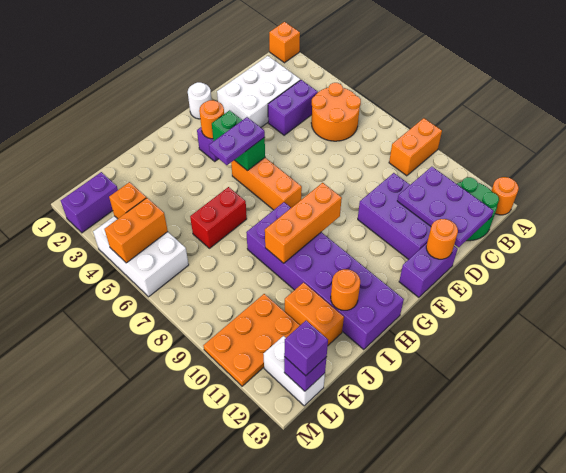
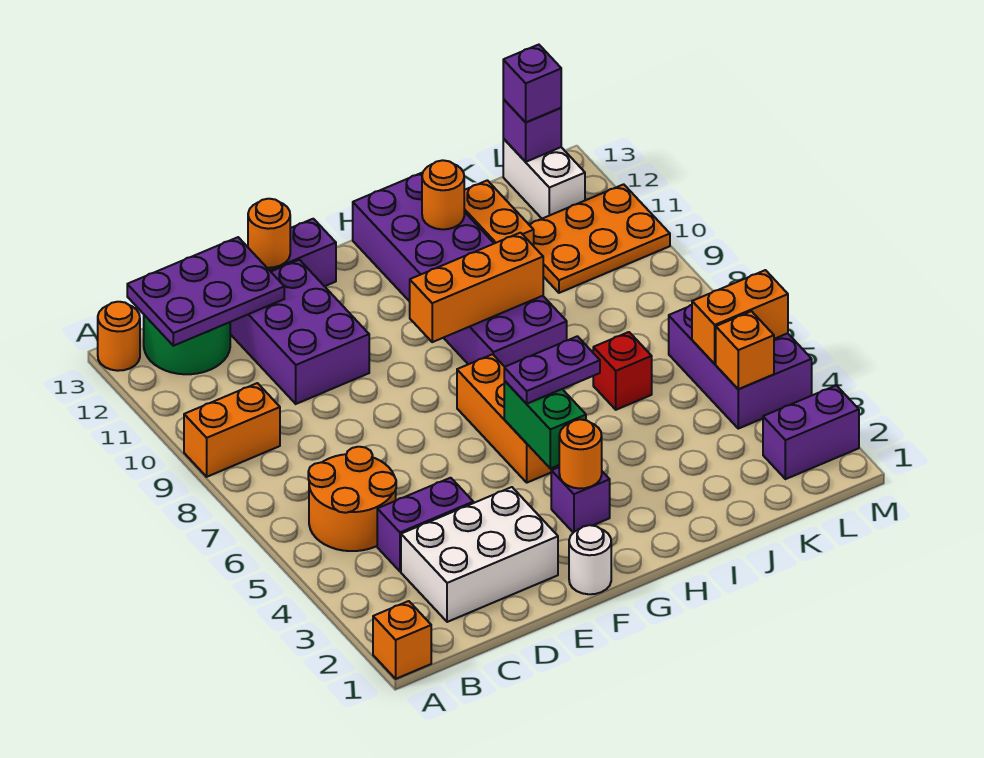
purple 2x3 plate [397,167,493,247] -> purple 2x3 plate turned to [127,237,284,346]
red 1x2 brick [190,187,247,248] -> red 1x1 brick [593,332,652,410]
white 2x3 brick [93,216,189,297] -> purple 2x3 brick [669,305,812,429]

